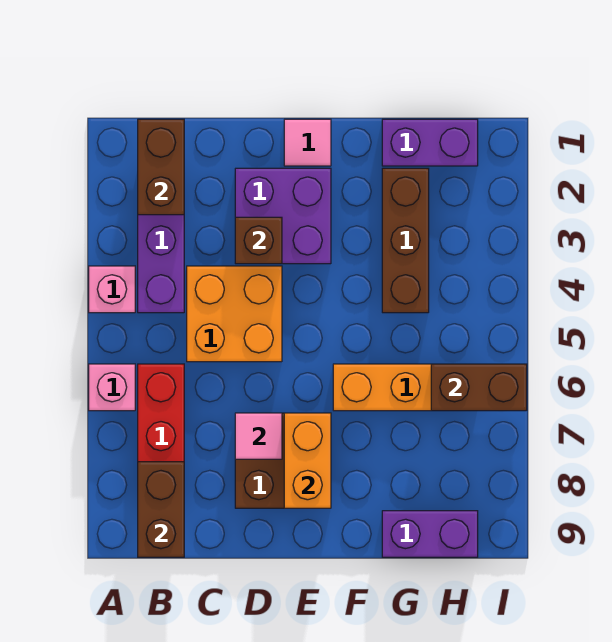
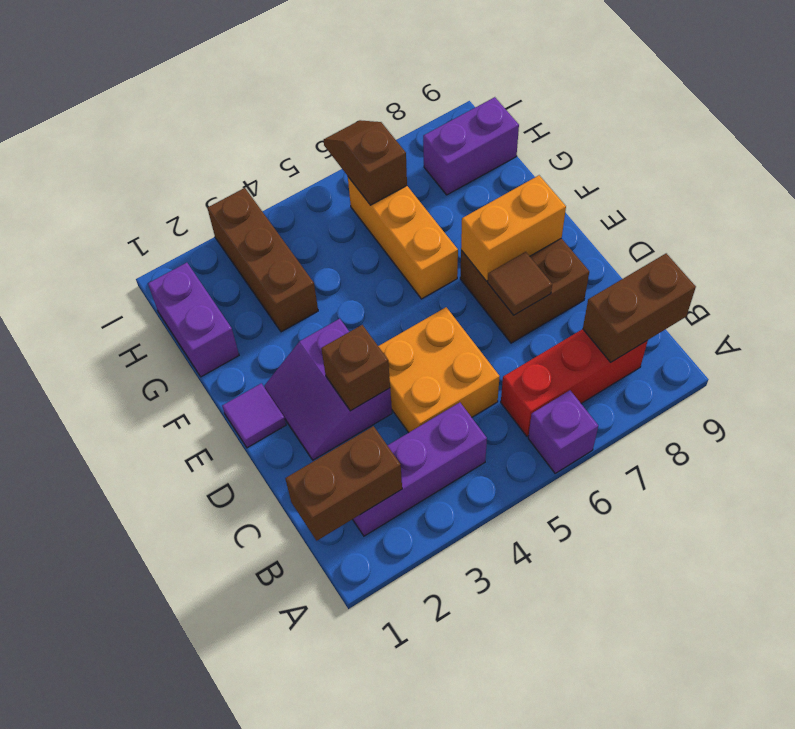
pink 1x1 brick [89,266,135,313] -> none
pink 1x1 brick [89,364,135,411] -> purple 1x1 brick [528,390,598,473]
purple 2x2 brick [235,168,331,264] -> purple 2x2 slope [264,319,392,460]
pink 1x1 tile [235,413,282,459] -> brown 1x1 tile [488,252,552,315]
pink 1x1 tile [284,119,331,166] -> purple 1x1 tile [222,383,286,448]
brown 1x3 brick [382,168,429,313] -> brown 1x3 brick turned to [207,188,318,332]
purple 1x2 brick [382,511,478,557] -> purple 1x2 brick turned to [423,97,519,195]
brown 1x2 brick [431,364,527,411] -> brown 1x2 slope [324,120,407,205]

